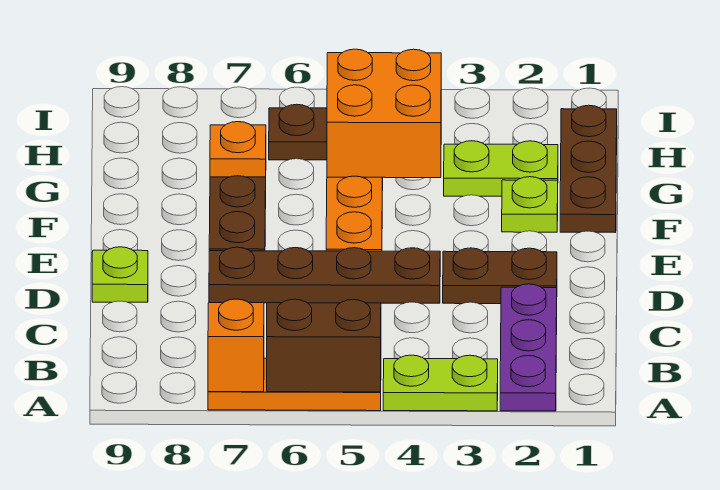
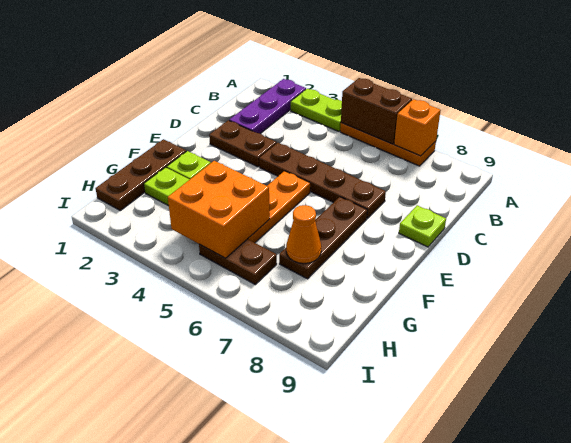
orange 1x1 plate [210,122,266,177] -> orange 1x1 cone [286,205,321,264]

